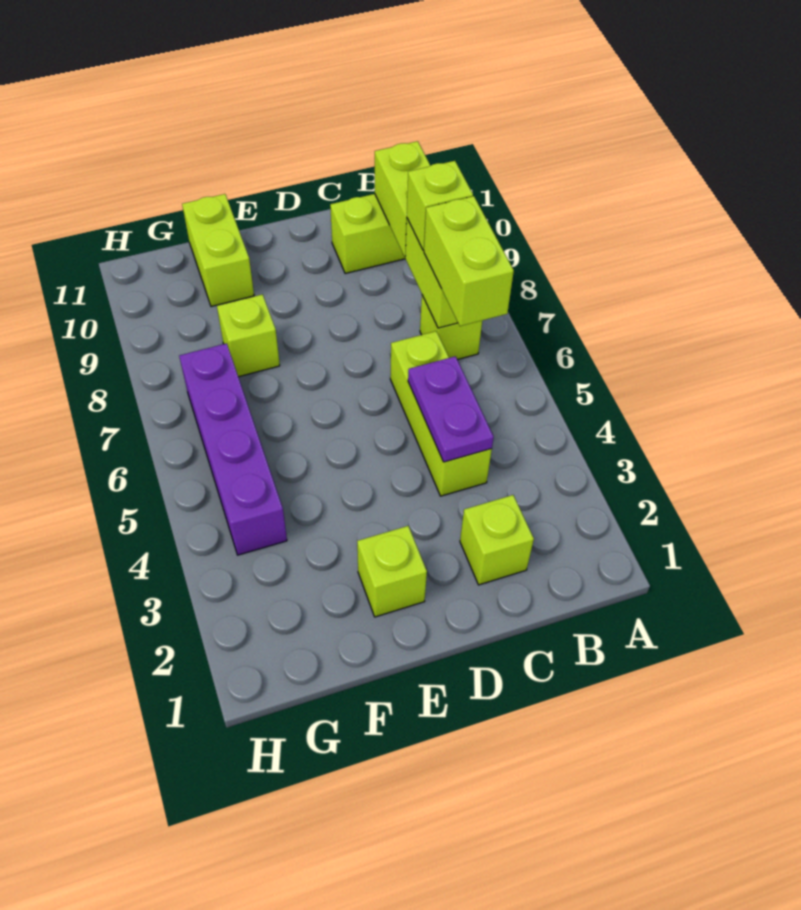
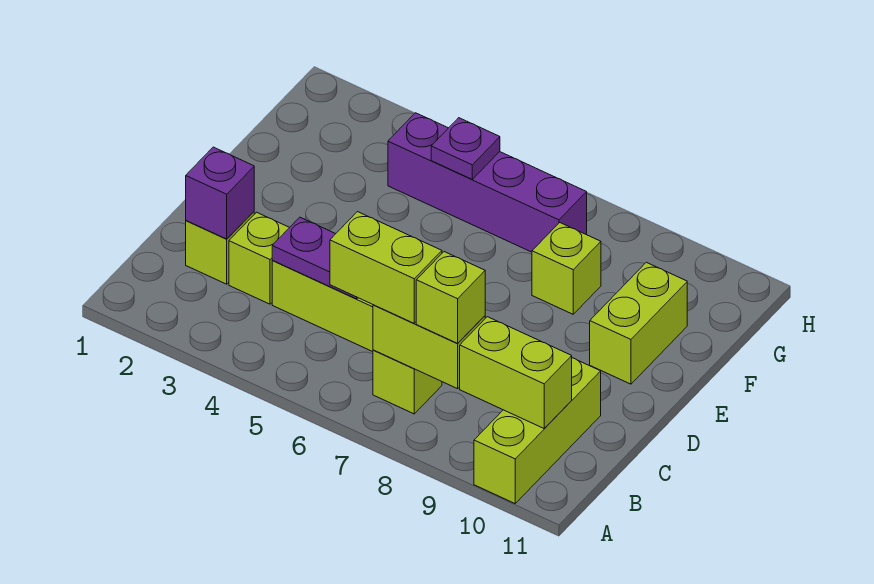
none -> purple 1x1 brick [186,147,254,239]
lime 1x1 brick [357,526,427,617] -> lime 1x1 brick moved to [229,212,290,304]
lime 1x2 brick [182,194,254,307] -> lime 1x2 brick turned to [590,262,687,384]
none -> purple 1x1 plate [431,118,500,179]

